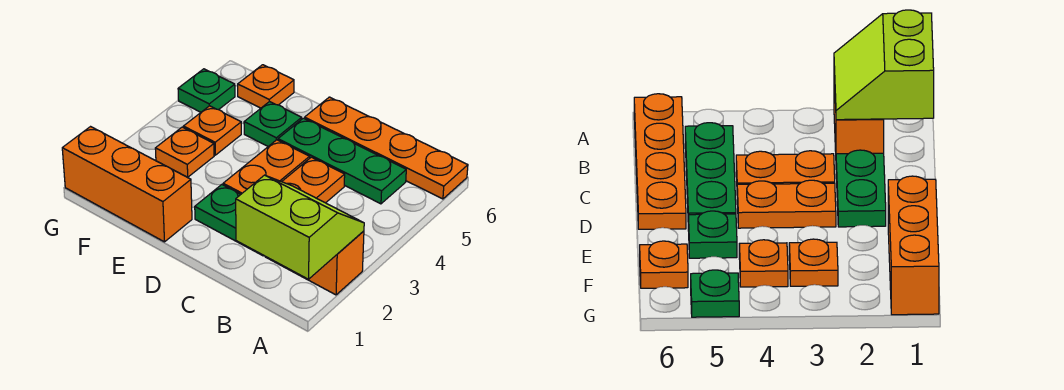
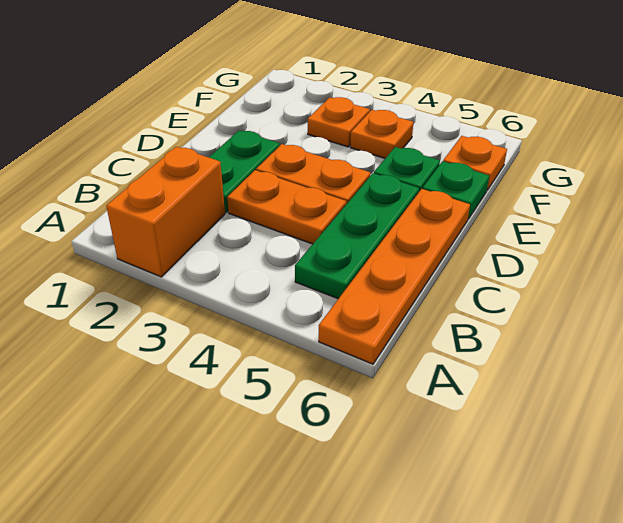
lime 2x2 slope [236,175,364,279] -> none
orange 1x3 brick [62,127,192,242] -> none
green 1x1 plate [178,69,235,112] -> green 1x1 plate moved to [423,161,489,219]

